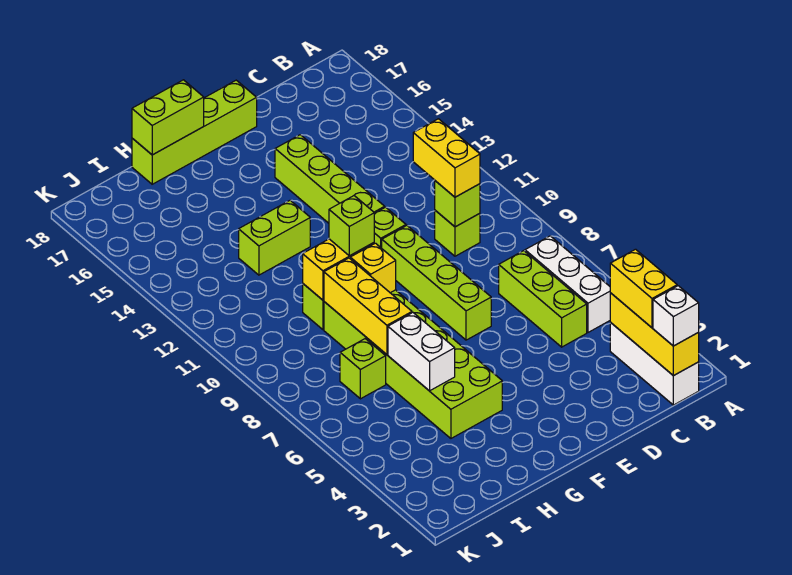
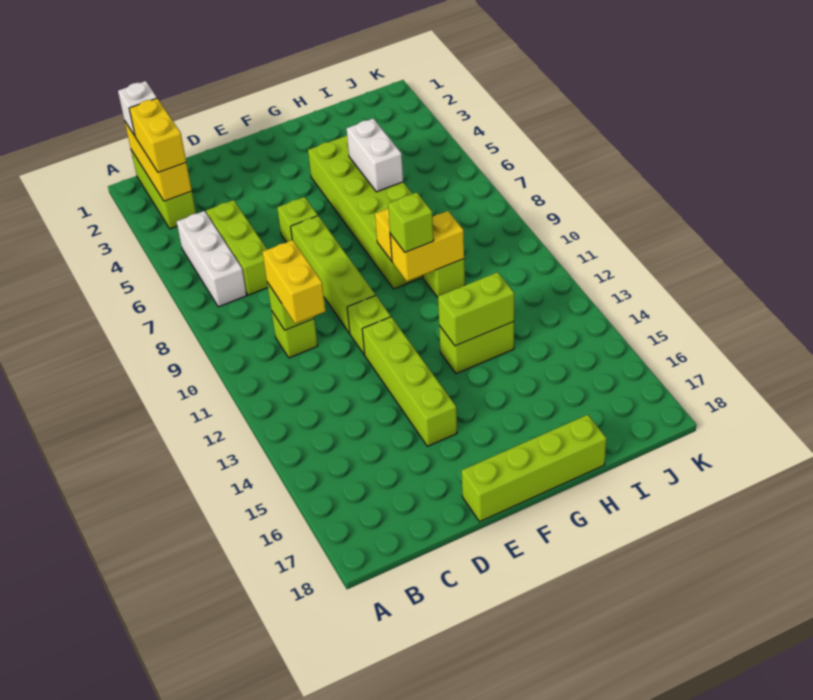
white 1x3 brick [610,323,699,405] -> lime 1x3 brick [131,150,196,229]
lime 1x2 brick [132,80,204,155] -> lime 1x2 brick moved to [438,272,514,346]
yellow 1x3 brick [324,258,412,354] -> none
lime 1x1 brick [340,339,386,399] -> lime 1x1 brick moved to [277,197,318,242]

